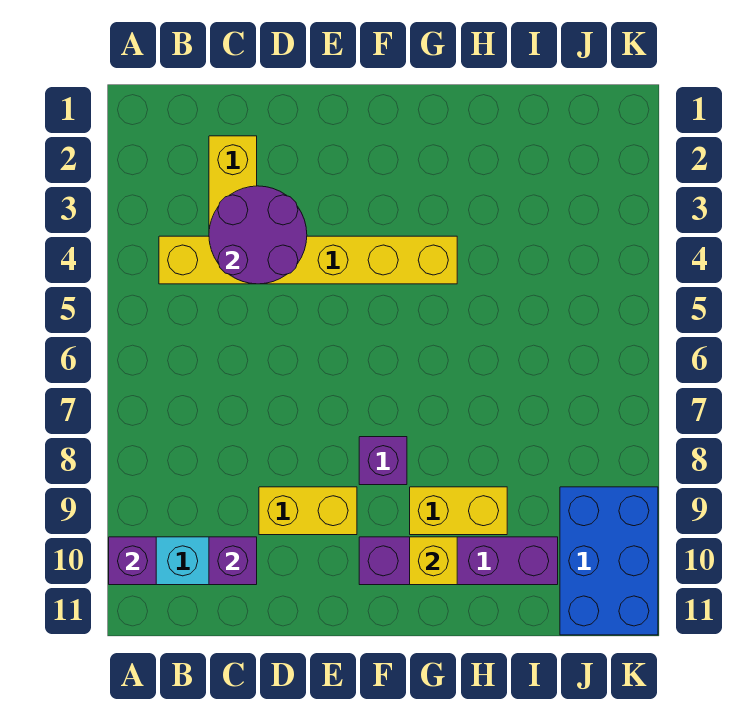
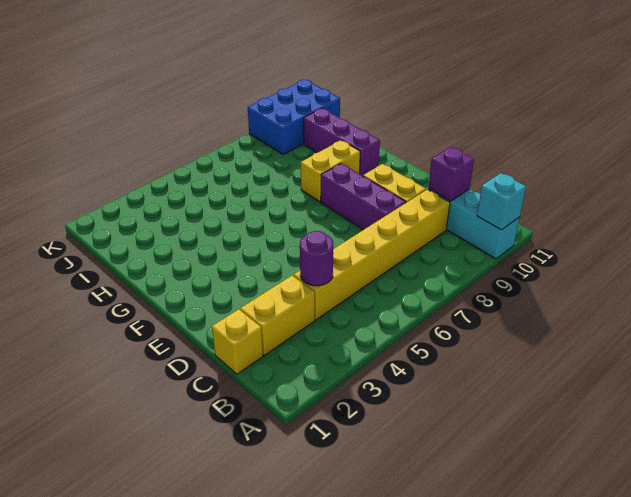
purple 1x1 brick [109,537,156,585] -> cyan 1x1 brick [477,173,526,230]
yellow 1x6 brick [159,236,457,284] -> yellow 1x6 brick turned to [293,189,450,320]
purple 2x2 round brick [209,186,307,284] -> purple 1x1 round brick [300,231,333,286]
purple 1x1 brick [359,437,407,485] -> purple 1x3 brick [321,163,406,230]
purple 1x4 brick [359,537,558,585] -> purple 1x3 brick [304,109,380,176]
yellow 1x2 brick [410,487,507,535] -> yellow 1x2 brick turned to [301,140,360,202]
yellow 1x1 brick [410,537,457,585] -> yellow 1x1 brick moved to [212,309,263,374]

